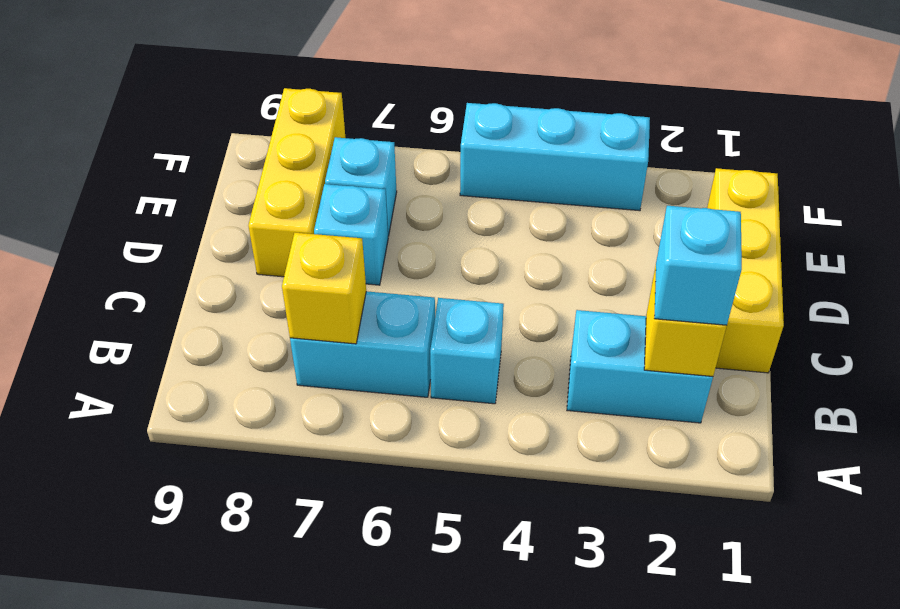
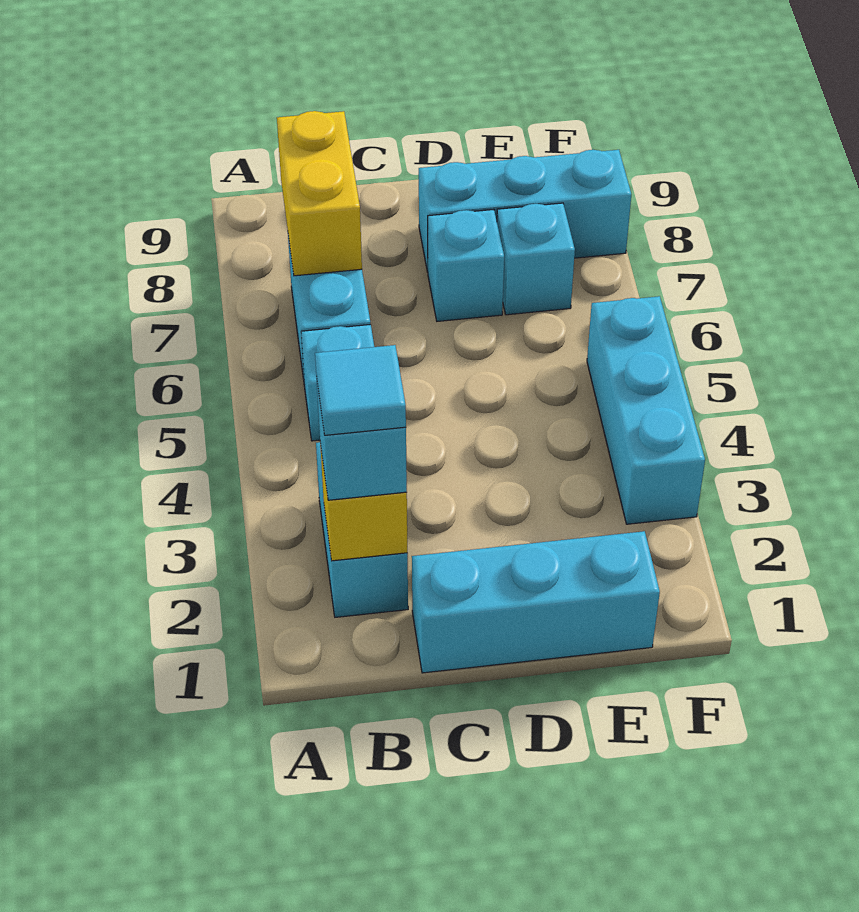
none -> cyan 1x1 tile [315,345,406,435]
yellow 1x1 brick [282,233,366,344] -> yellow 1x2 brick [277,111,362,276]
yellow 1x3 brick [707,168,784,373] -> cyan 1x3 brick [412,531,660,673]
yellow 1x3 brick [248,88,345,277] -> cyan 1x3 brick [419,150,631,272]

